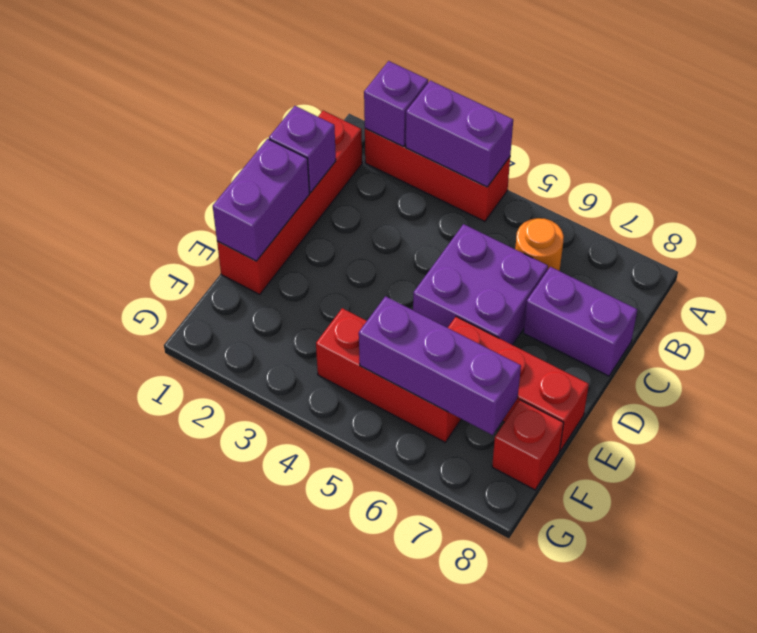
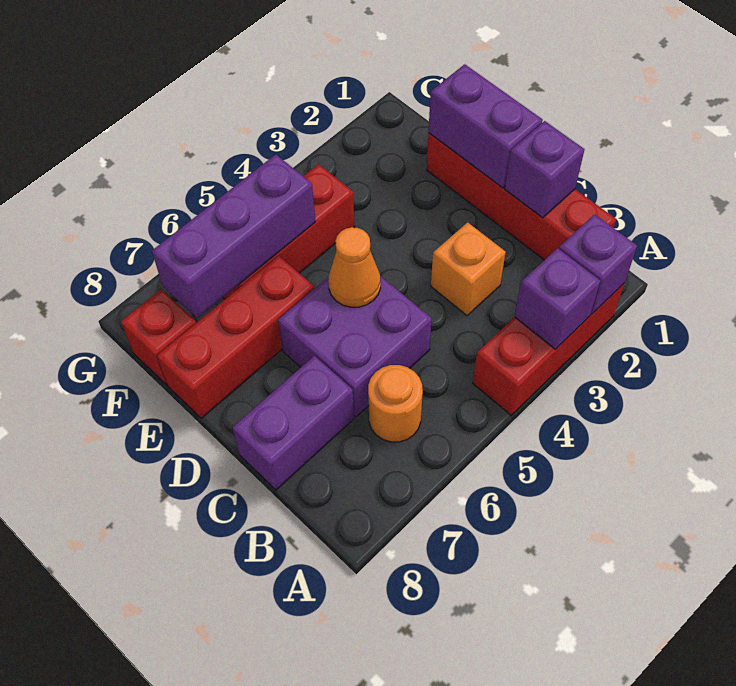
purple 1x2 brick [406,81,513,187] -> purple 1x1 brick [515,248,600,349]
none -> orange 1x1 brick [431,222,506,316]
none -> orange 1x1 cone [328,227,381,307]

